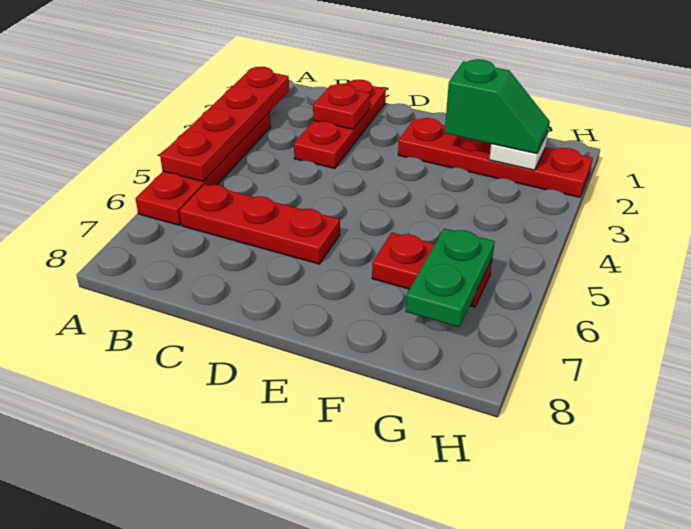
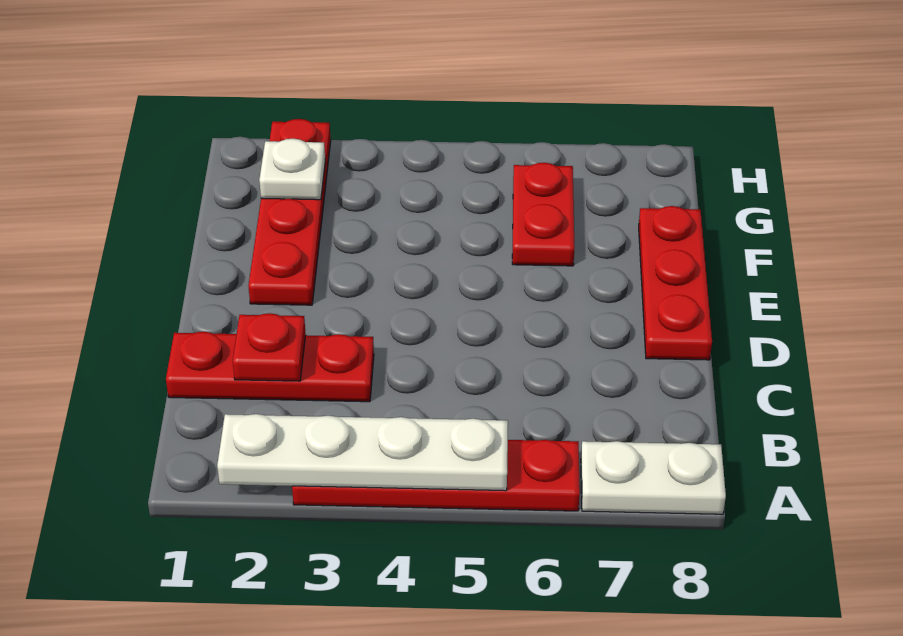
red 1x4 plate [160,67,289,181] -> white 1x4 plate [217,414,508,491]
none -> white 1x2 plate [581,441,726,514]
red 1x3 plate [180,184,340,264] -> red 1x3 plate moved to [639,206,712,360]
green 1x2 slope [445,59,550,154] -> none
green 1x2 plate [405,229,495,327] -> none

